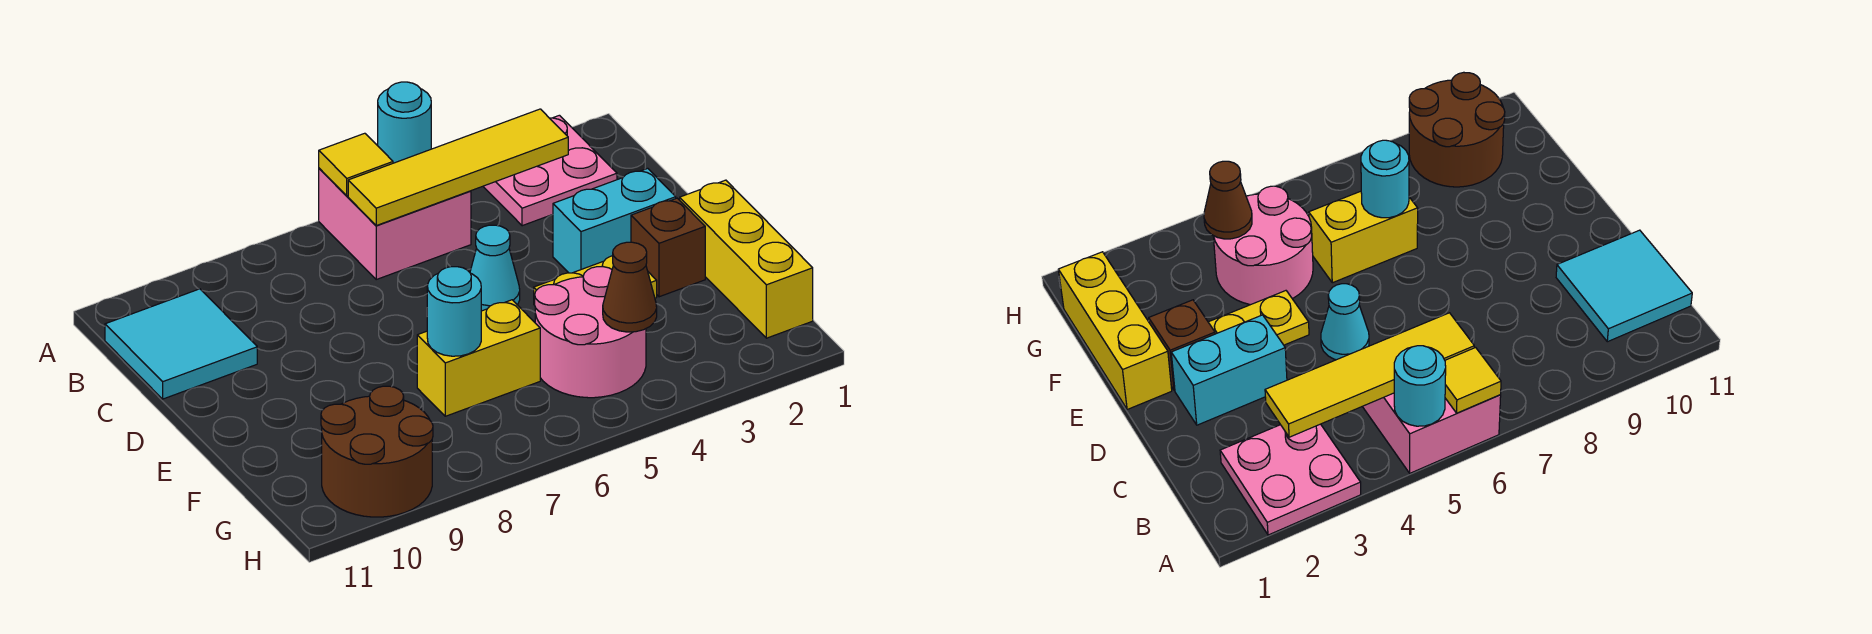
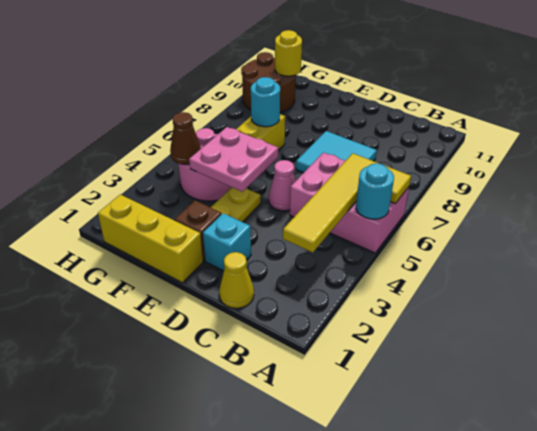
pink 2x2 plate [483,115,617,226] -> pink 2x2 plate moved to [189,127,278,192]
pink 2x2 brick [319,168,471,279] -> pink 2x3 brick [290,153,409,253]
cyan 2x2 tile [105,289,257,399] -> cyan 2x2 tile moved to [296,131,377,173]
none -> yellow 1x1 cone [219,252,254,308]
cyan 1x2 brick [553,168,676,273] -> cyan 1x1 brick [203,213,251,271]
cyan 1x1 cone [470,225,520,311] -> pink 1x1 cone [269,160,295,211]
none -> yellow 1x1 round brick [275,30,302,76]

